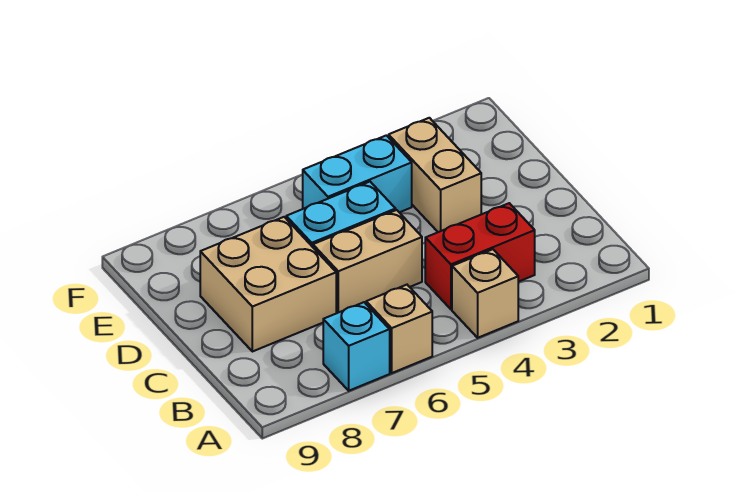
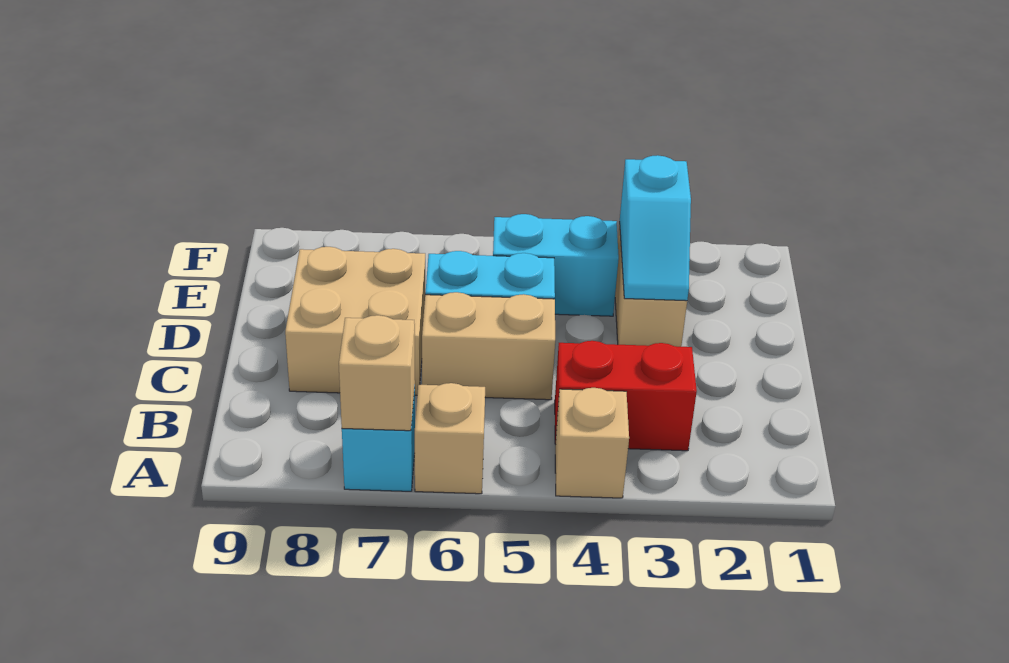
none -> tan 1x1 brick [339,315,415,431]
none -> cyan 1x2 slope [620,155,691,301]

